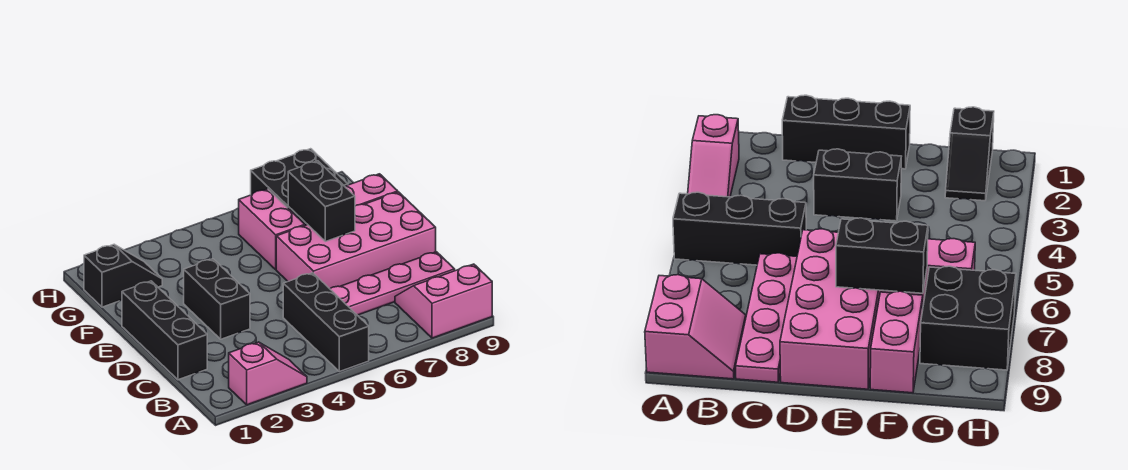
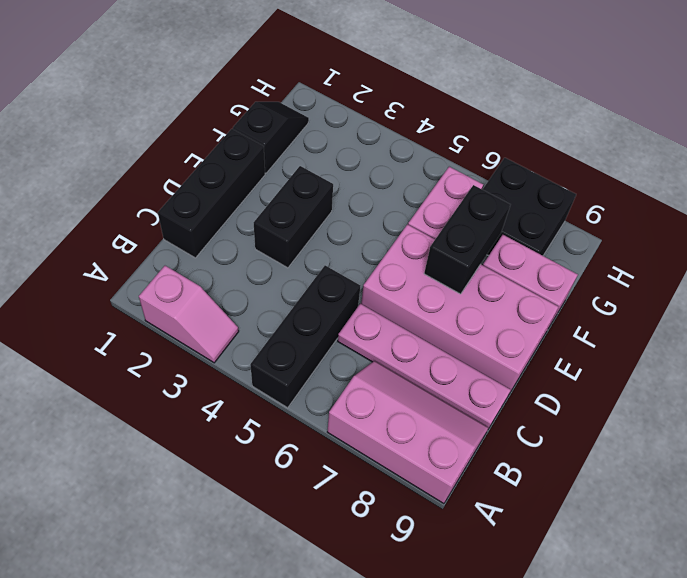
pink 2x2 slope [395,264,492,338] -> pink 2x3 slope [327,361,489,504]
black 1x2 slope [84,245,162,307] -> black 1x2 slope turned to [233,102,309,173]

